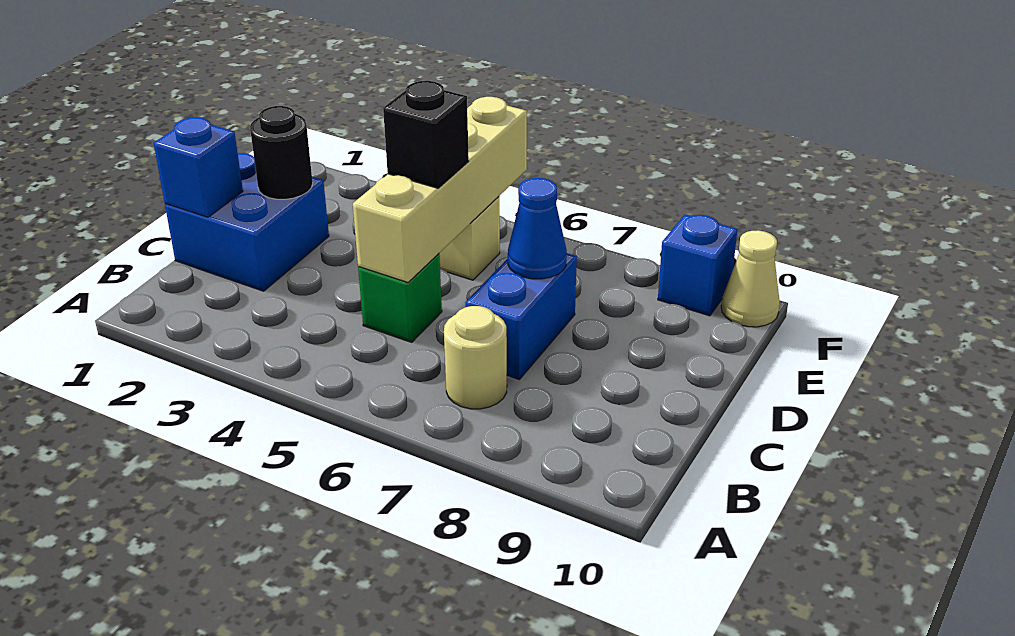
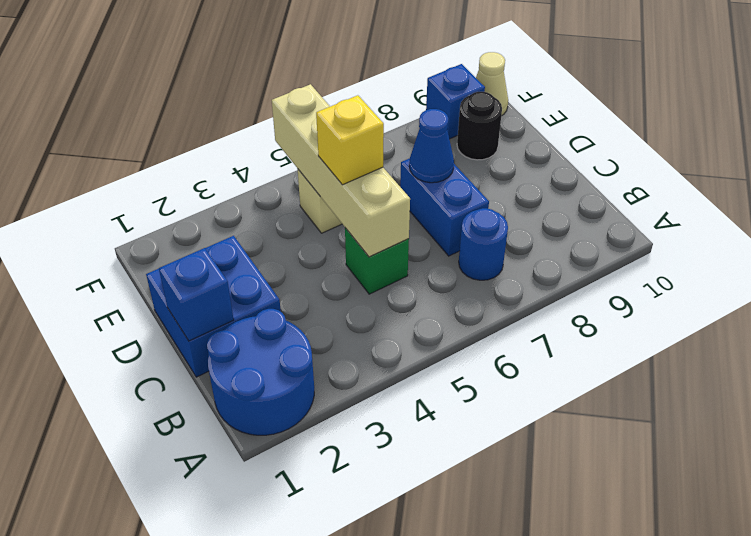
none -> blue 2x2 round brick [207,309,314,435]
tan 1x1 round brick [444,306,507,409] -> blue 1x1 round brick [459,208,508,280]
black 1x1 round brick [250,106,313,199] -> black 1x1 round brick moved to [457,92,502,160]
black 1x1 brick [383,81,469,188] -> yellow 1x1 brick [316,95,384,185]

